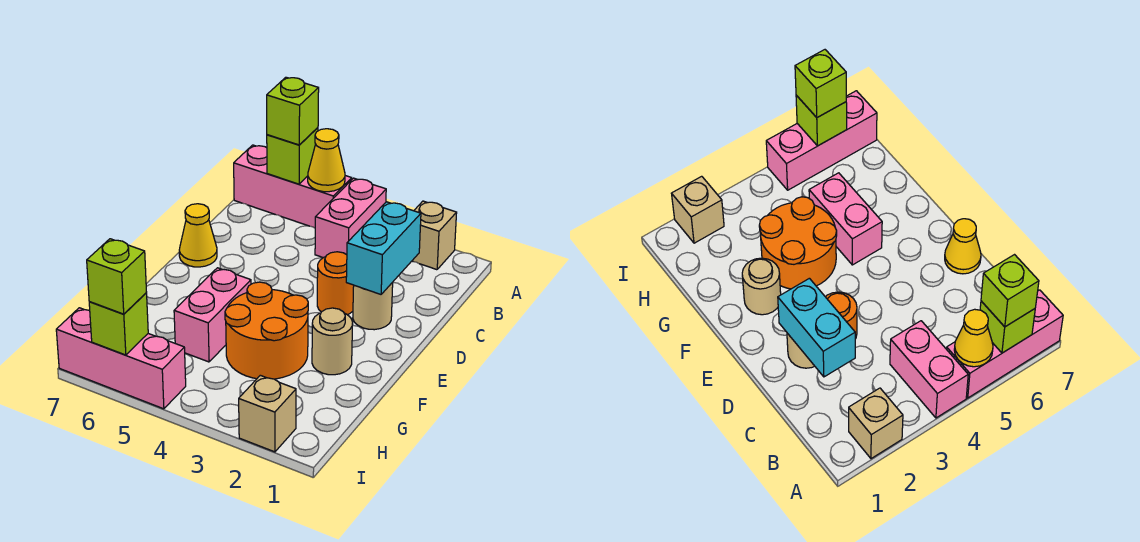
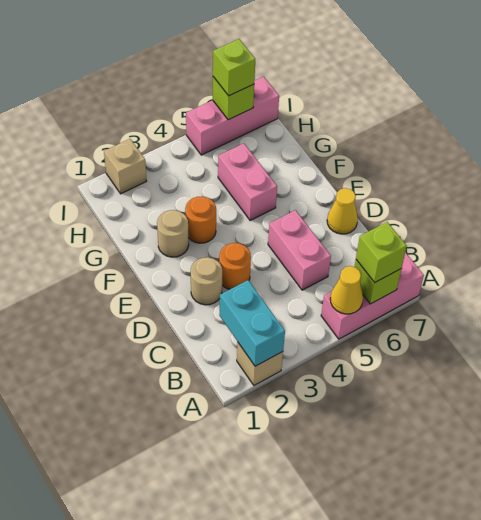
pink 1x2 brick [315,178,386,258] -> pink 1x2 brick moved to [268,210,331,290]
cyan 1x2 brick [346,202,421,294] -> cyan 1x2 brick moved to [219,280,285,366]
orange 2x2 round brick [225,282,308,379] -> orange 1x1 round brick [185,196,216,243]

